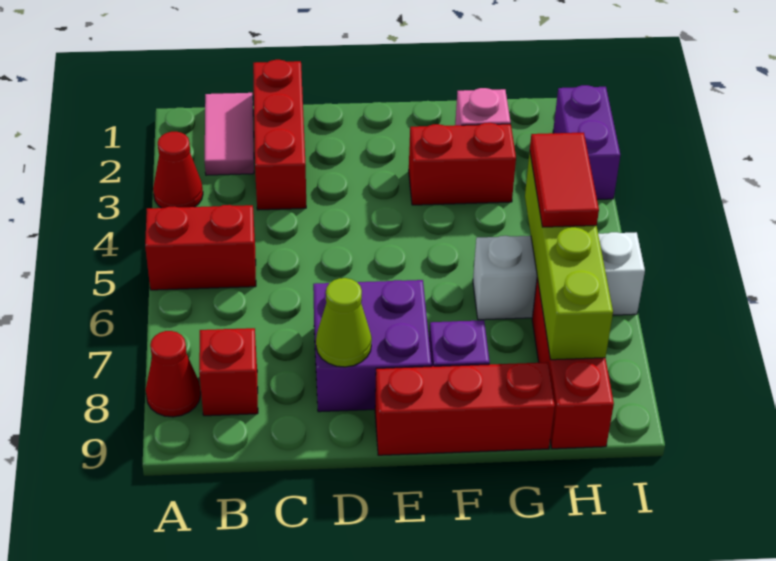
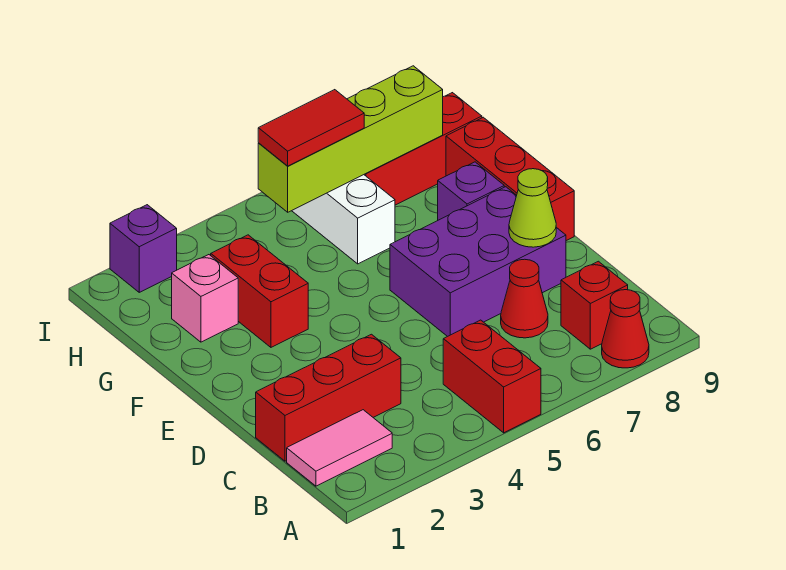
red 1x1 cone [153,132,203,208] -> red 1x1 cone moved to [501,259,548,338]
purple 2x2 brick [313,280,431,412] -> purple 2x3 brick [390,187,566,337]
purple 1x2 brick [553,85,620,199] -> purple 1x1 brick [110,205,177,292]

